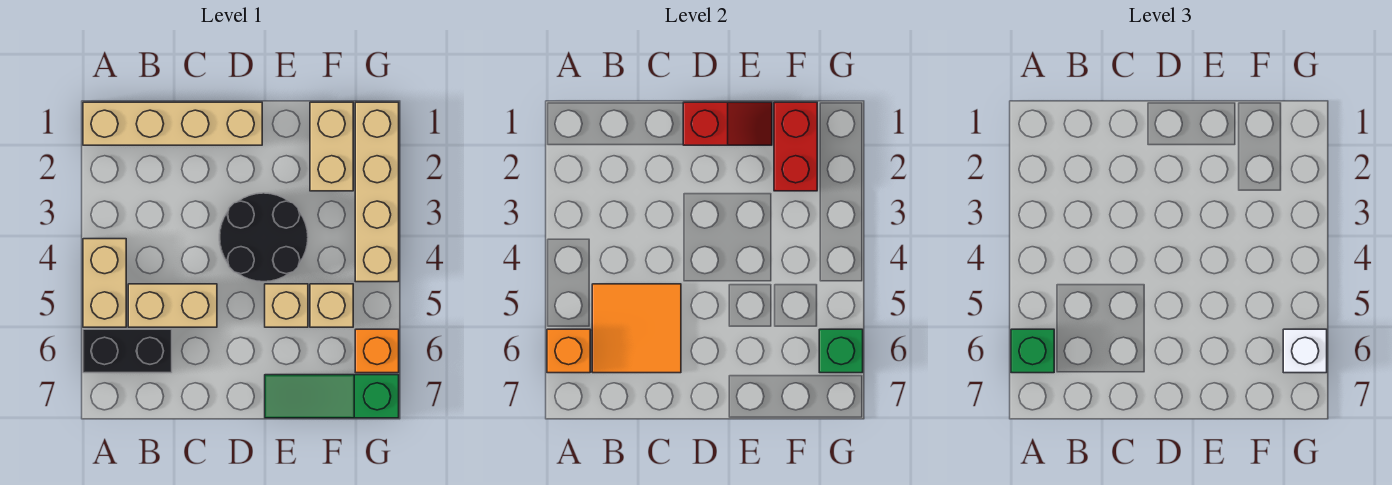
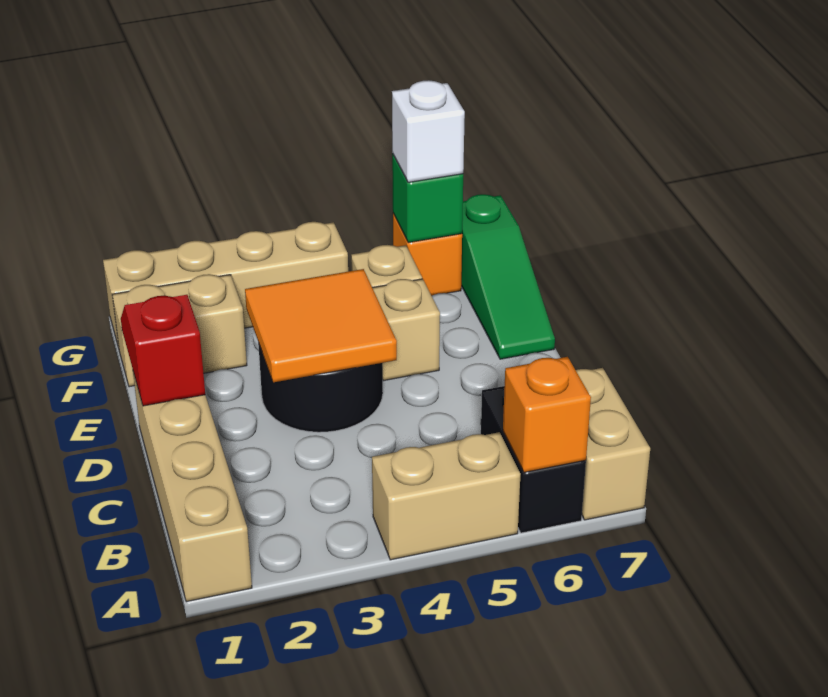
green 1x1 brick [1011,329,1054,373] -> none
tan 1x2 brick [128,284,217,327] -> tan 1x2 brick moved to [576,368,650,520]
orange 2x2 tile [592,284,681,373] -> orange 2x2 tile moved to [245,269,397,382]
red 1x2 brick [774,102,817,191] -> none

